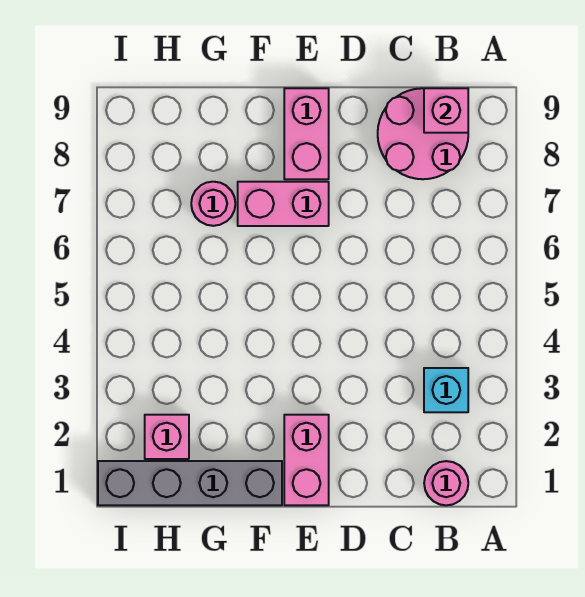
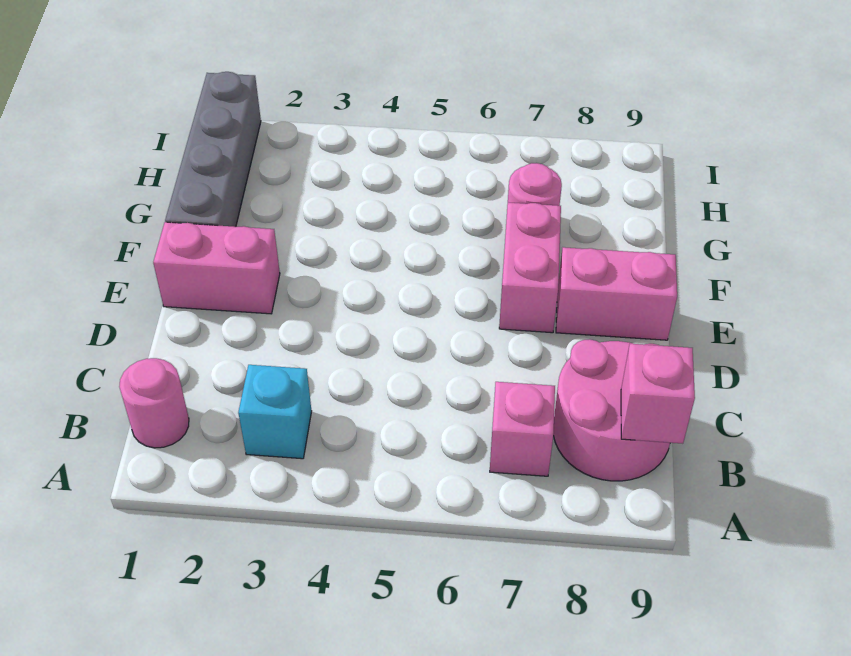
pink 1x1 brick [145,415,189,459] -> pink 1x1 brick moved to [490,382,555,476]

